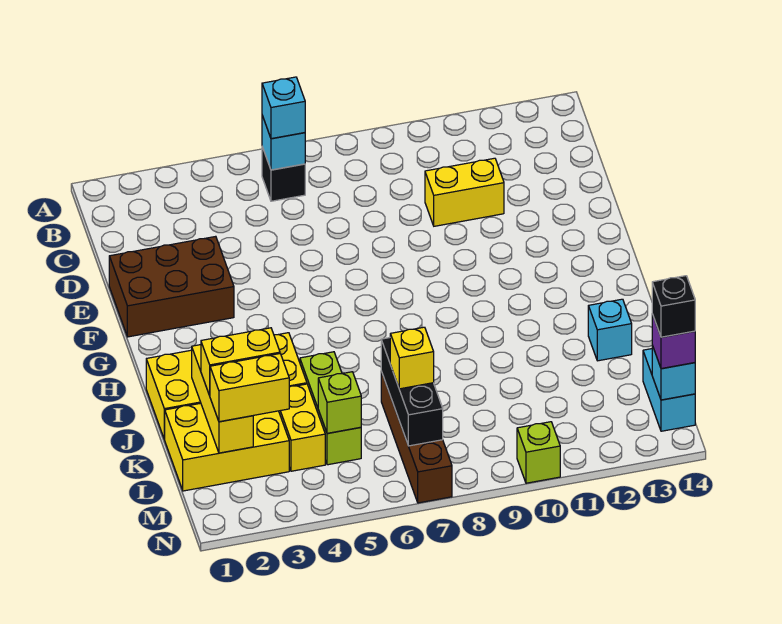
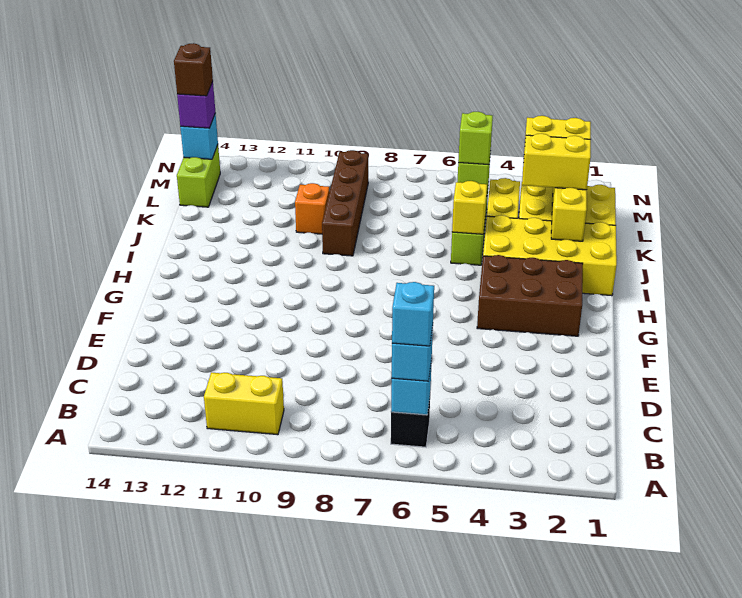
yellow 1x2 brick [425,158,504,226] -> yellow 1x2 brick moved to [204,373,284,435]
brown 2x3 brick [109,236,234,337] -> brown 2x3 brick moved to [477,255,583,336]
cyan 1x1 brick [588,299,632,361] -> cyan 1x1 brick moved to [392,282,434,346]
brown 1x4 brick [381,372,452,503] -> brown 1x4 brick moved to [322,150,368,256]
black 1x3 brick [381,338,443,446] -> none
none -> orange 1x1 brick [295,183,330,234]
yellow 1x1 brick [390,327,434,389] -> yellow 1x1 brick moved to [452,181,487,234]
cyan 1x2 brick [643,349,695,431] -> lime 1x2 brick [177,145,220,207]
black 1x1 brick [652,276,695,337] -> brown 1x1 brick [174,43,213,96]
lime 1x1 brick [517,422,560,483] -> lime 1x1 brick moved to [458,112,493,165]

